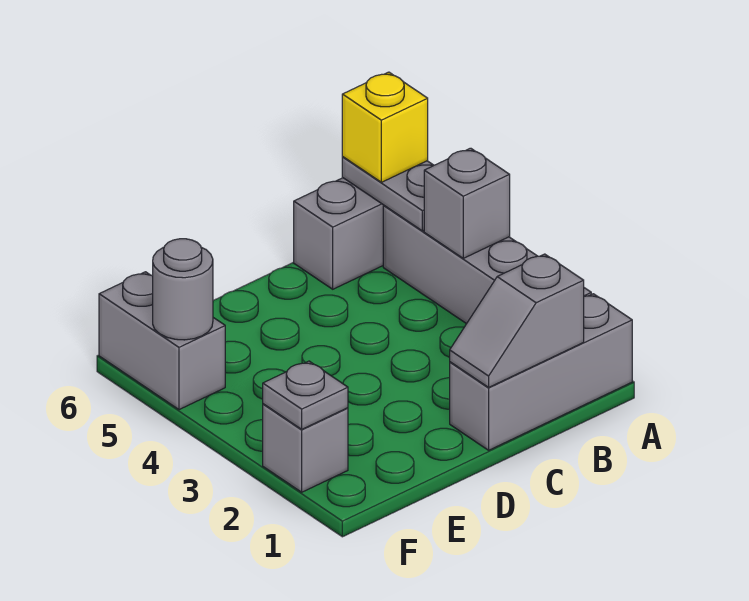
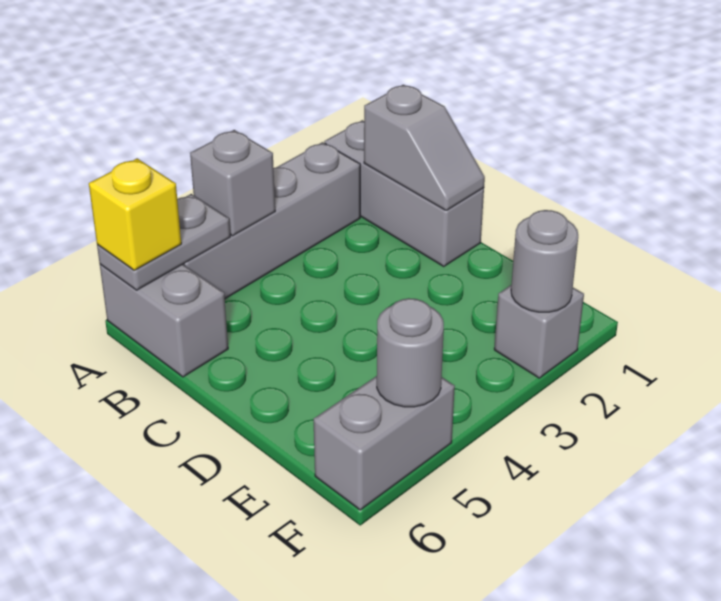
grey 1x1 plate [263,361,348,429] -> grey 1x1 round brick [511,210,578,312]

